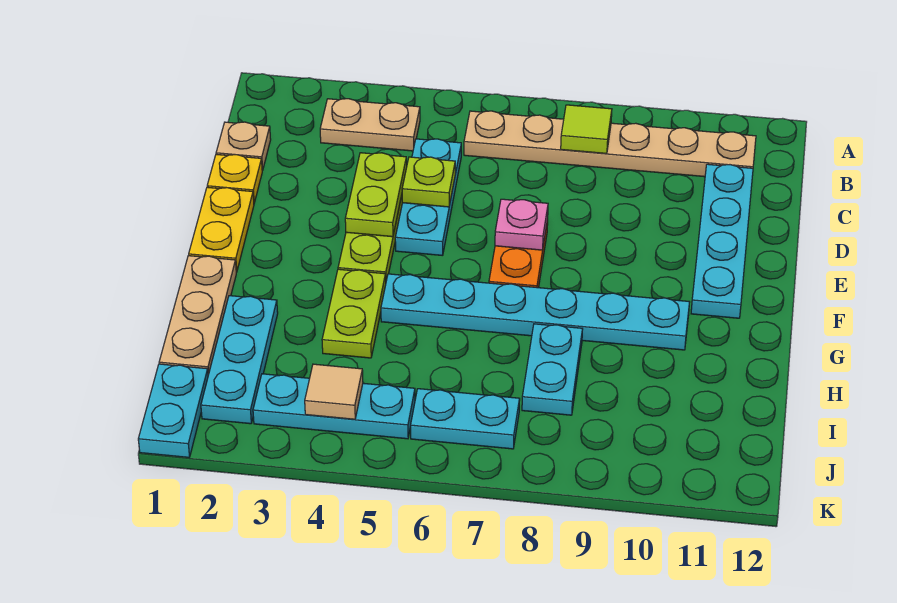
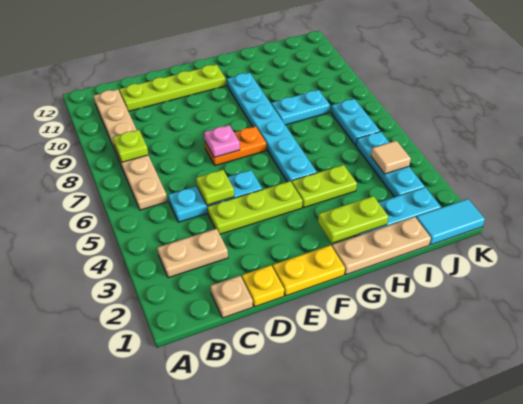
tan 1x2 plate [320,99,420,151] -> tan 1x2 plate turned to [157,229,228,278]
lime 1x1 tile [561,105,612,154] -> lime 1x1 plate [113,130,148,162]
cyan 1x4 plate [691,164,753,318] -> lime 1x4 plate [119,65,226,111]
lime 1x2 plate [345,153,407,237] -> lime 1x2 plate moved to [318,196,388,243]
cyan 1x2 plate [138,364,208,457] -> cyan 1x2 tile [416,199,485,245]

